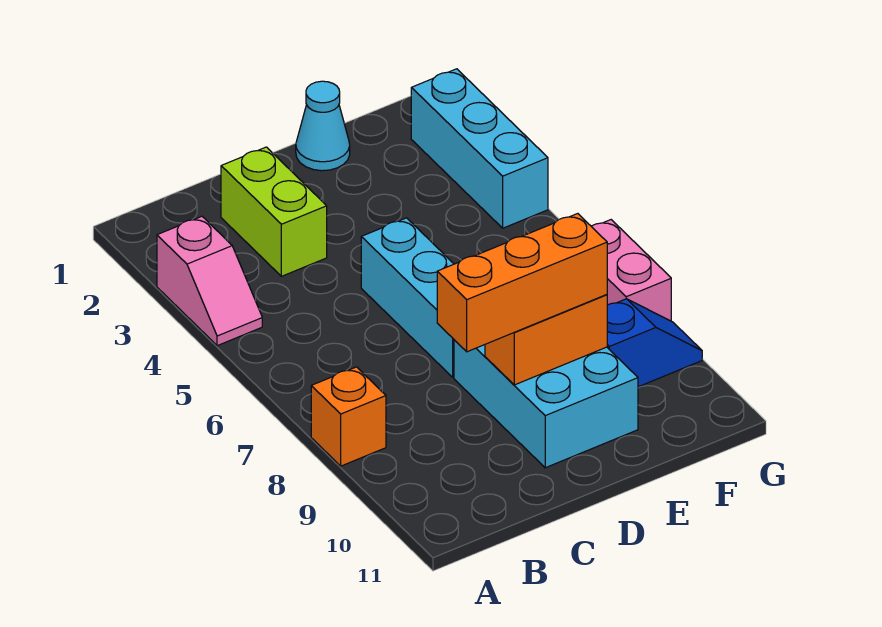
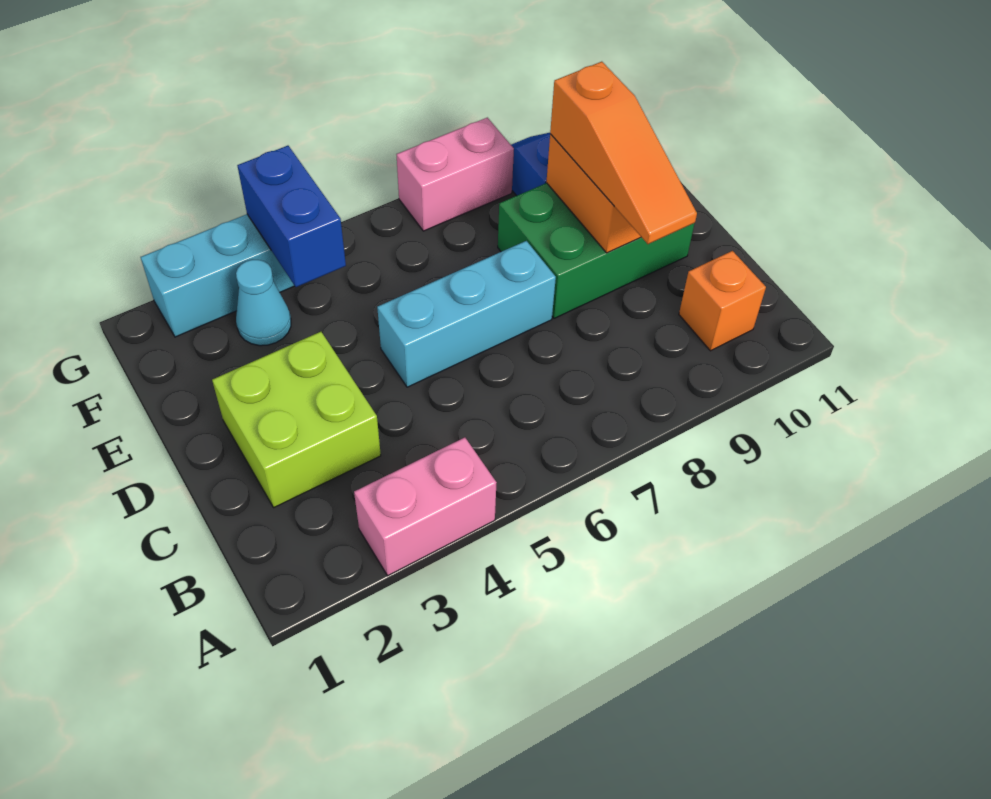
pink 1x2 slope [157,216,262,346] -> pink 1x2 brick [354,437,497,576]
orange 1x1 brick [311,367,386,466] -> orange 1x1 brick moved to [679,251,766,351]
lime 1x2 brick [221,147,327,276] -> lime 2x2 brick [212,332,381,508]
orange 1x3 brick [437,214,607,352] -> orange 1x3 slope [550,62,697,244]
cyan 2x3 brick [454,340,638,468] -> green 2x3 brick [498,183,695,318]
cyan 1x1 cone [296,81,350,171] -> cyan 1x1 cone moved to [236,260,291,346]
none -> blue 1x2 brick [237,146,346,287]

